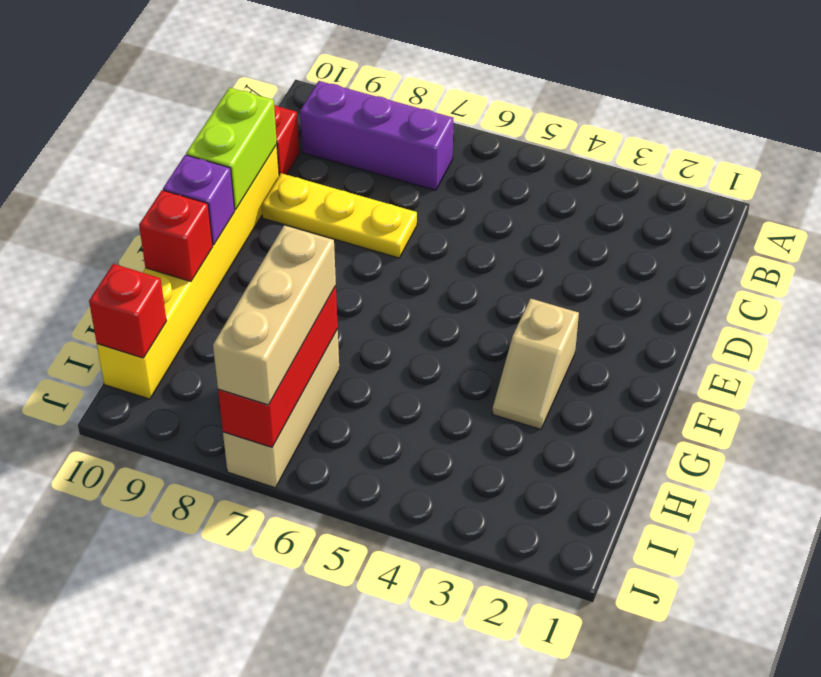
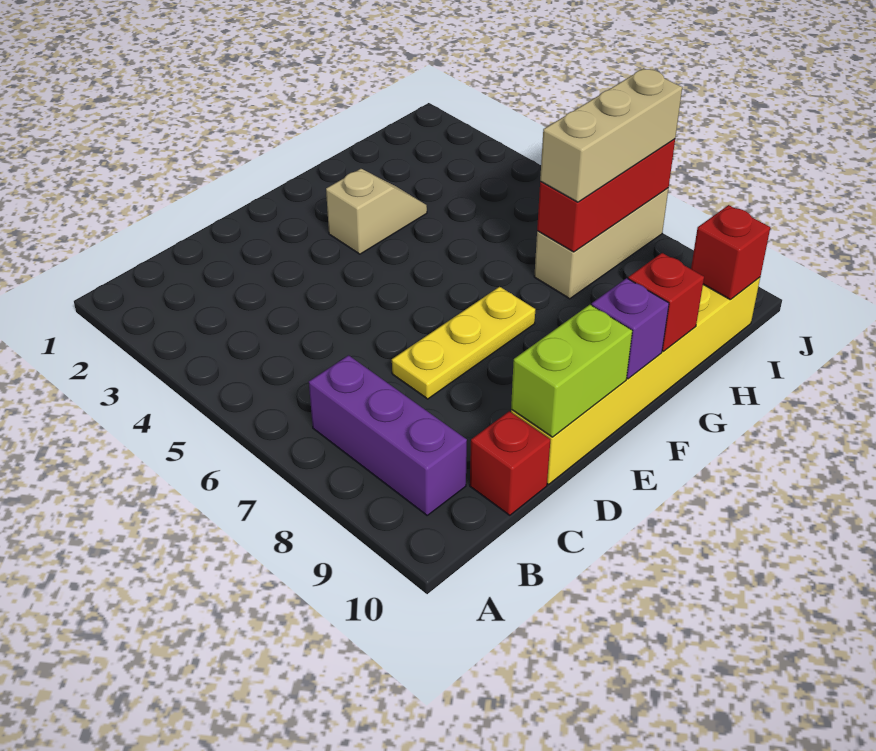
yellow 1x3 plate [262,173,417,258] -> yellow 1x3 plate turned to [392,287,535,399]

